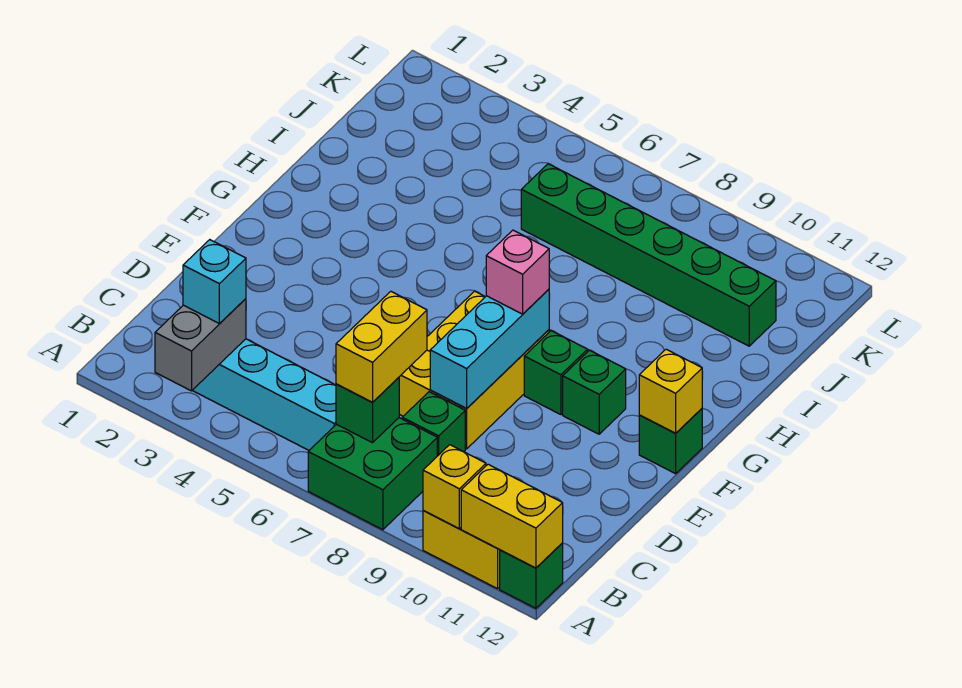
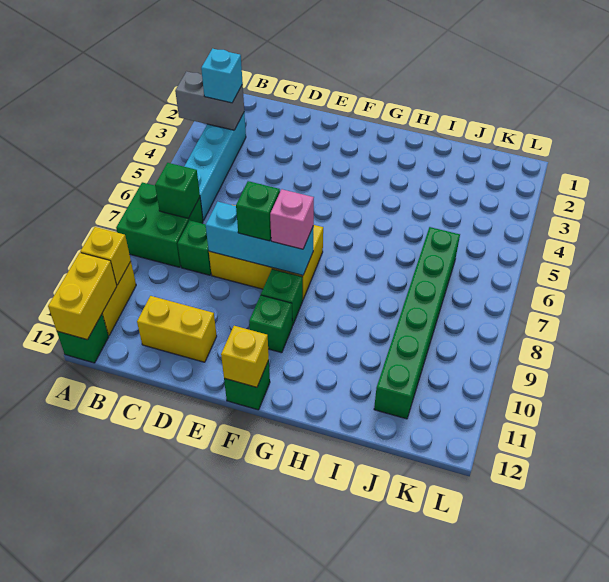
yellow 1x2 brick [336,291,427,402] -> yellow 1x2 brick moved to [137,296,217,362]
none -> green 1x1 brick [236,181,280,241]

